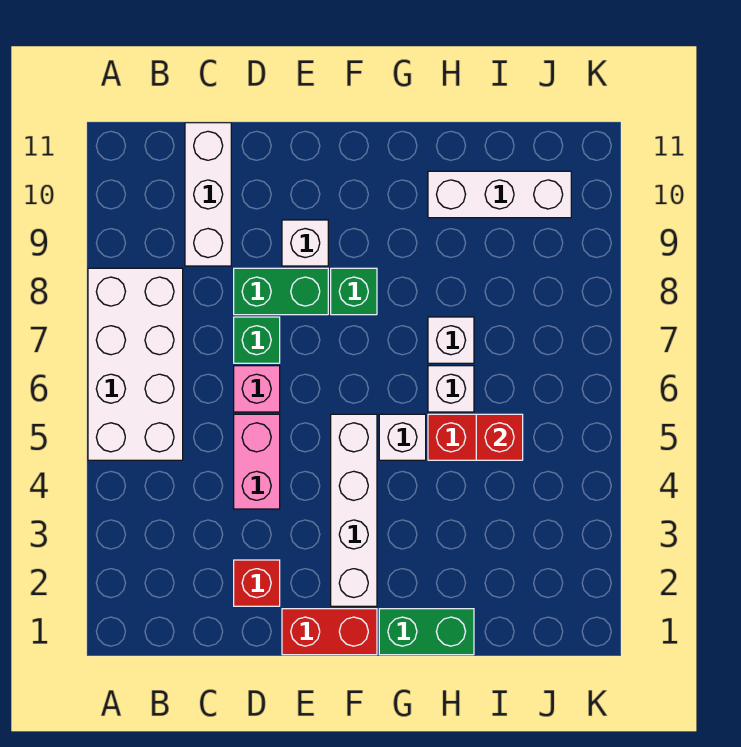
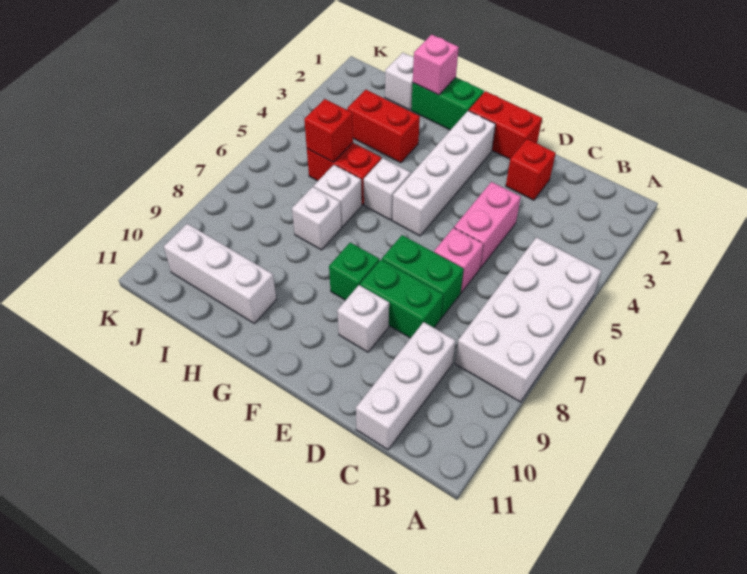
green 1x1 brick [234,317,280,363] -> green 1x2 brick [382,235,464,318]
none -> pink 1x1 brick [413,34,459,95]
none -> red 1x2 brick [347,90,420,163]
none -> white 1x1 brick [385,53,414,110]

